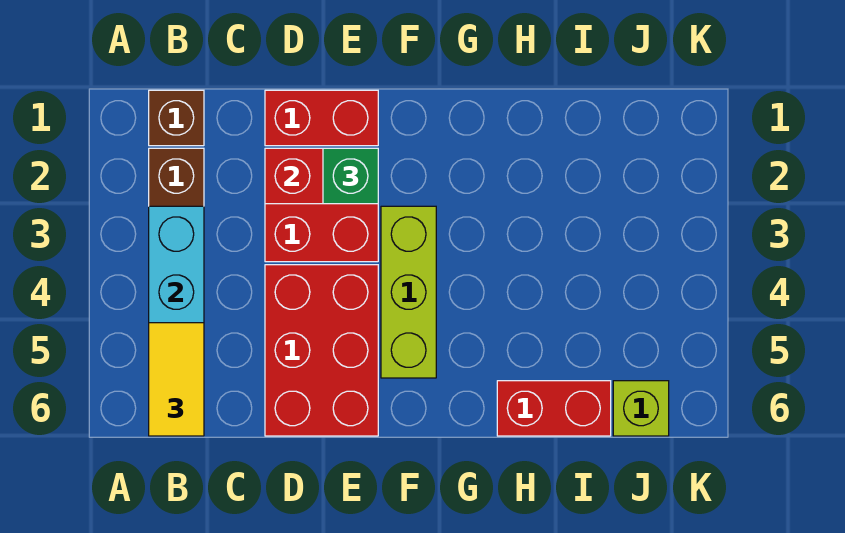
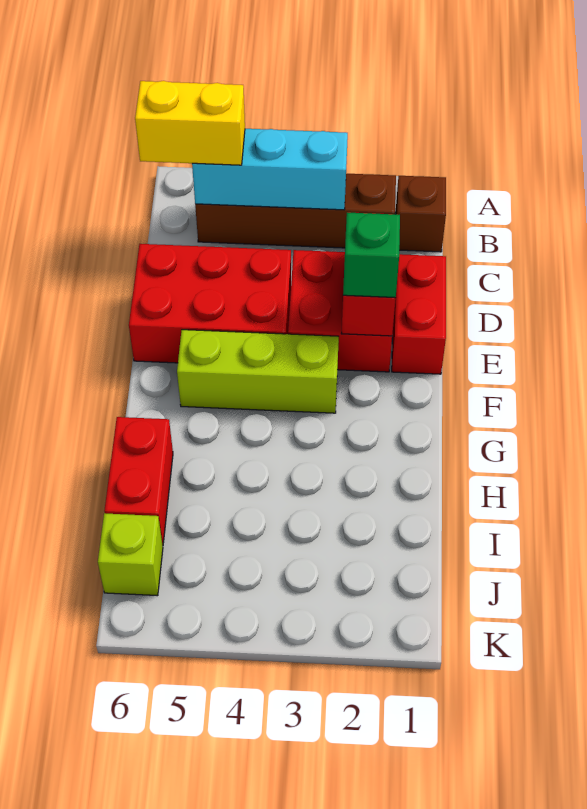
yellow 1x2 tile [149,323,204,436] -> yellow 1x2 brick [135,81,245,165]

